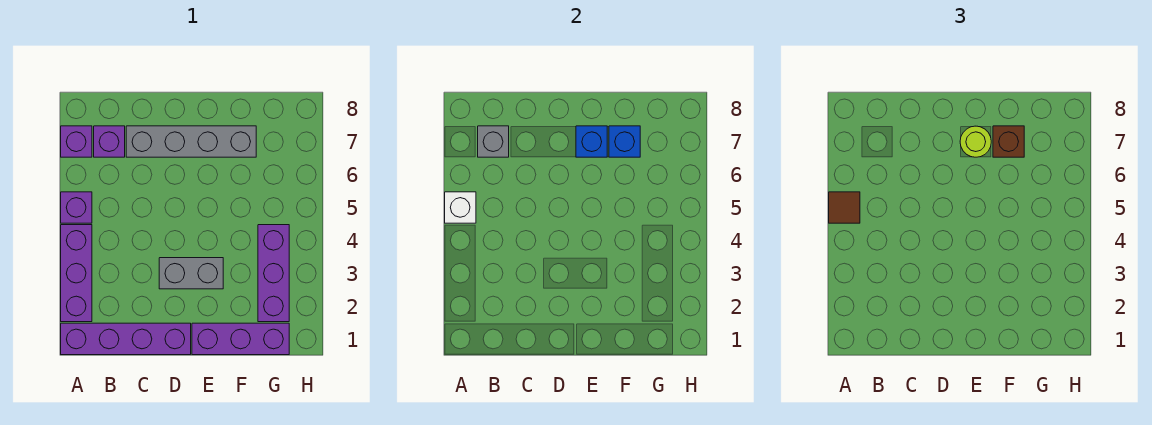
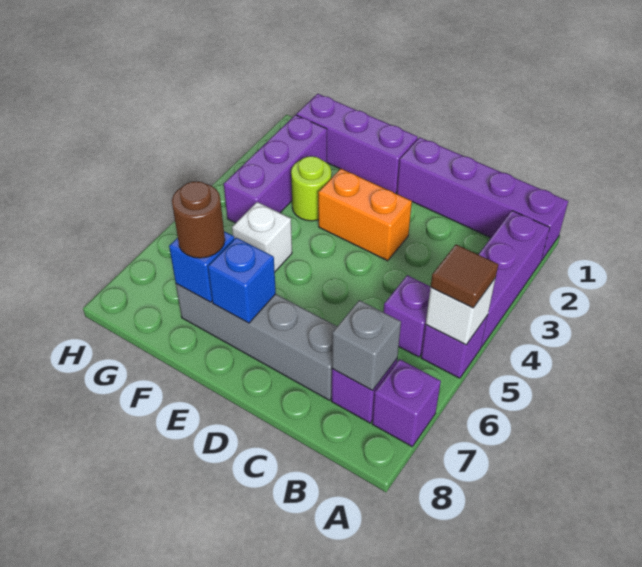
none -> purple 1x1 brick [384,275,431,357]
grey 1x2 brick [159,258,223,289] -> orange 1x2 brick [318,169,412,261]
lime 1x1 round brick [960,126,991,157] -> lime 1x1 round brick moved to [291,156,331,221]
none -> white 1x1 brick [232,202,292,271]
brown 1x1 brick [993,126,1024,157] -> brown 1x1 round brick [172,181,225,258]

